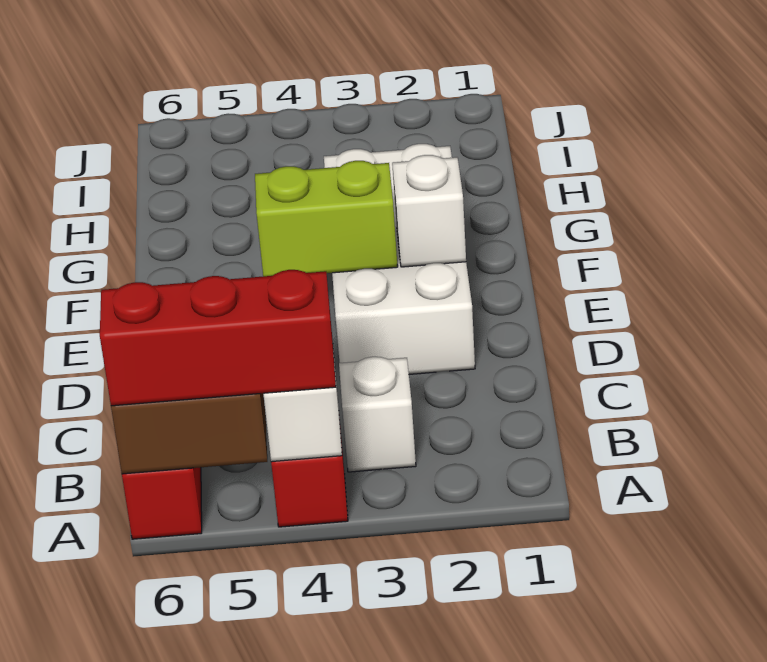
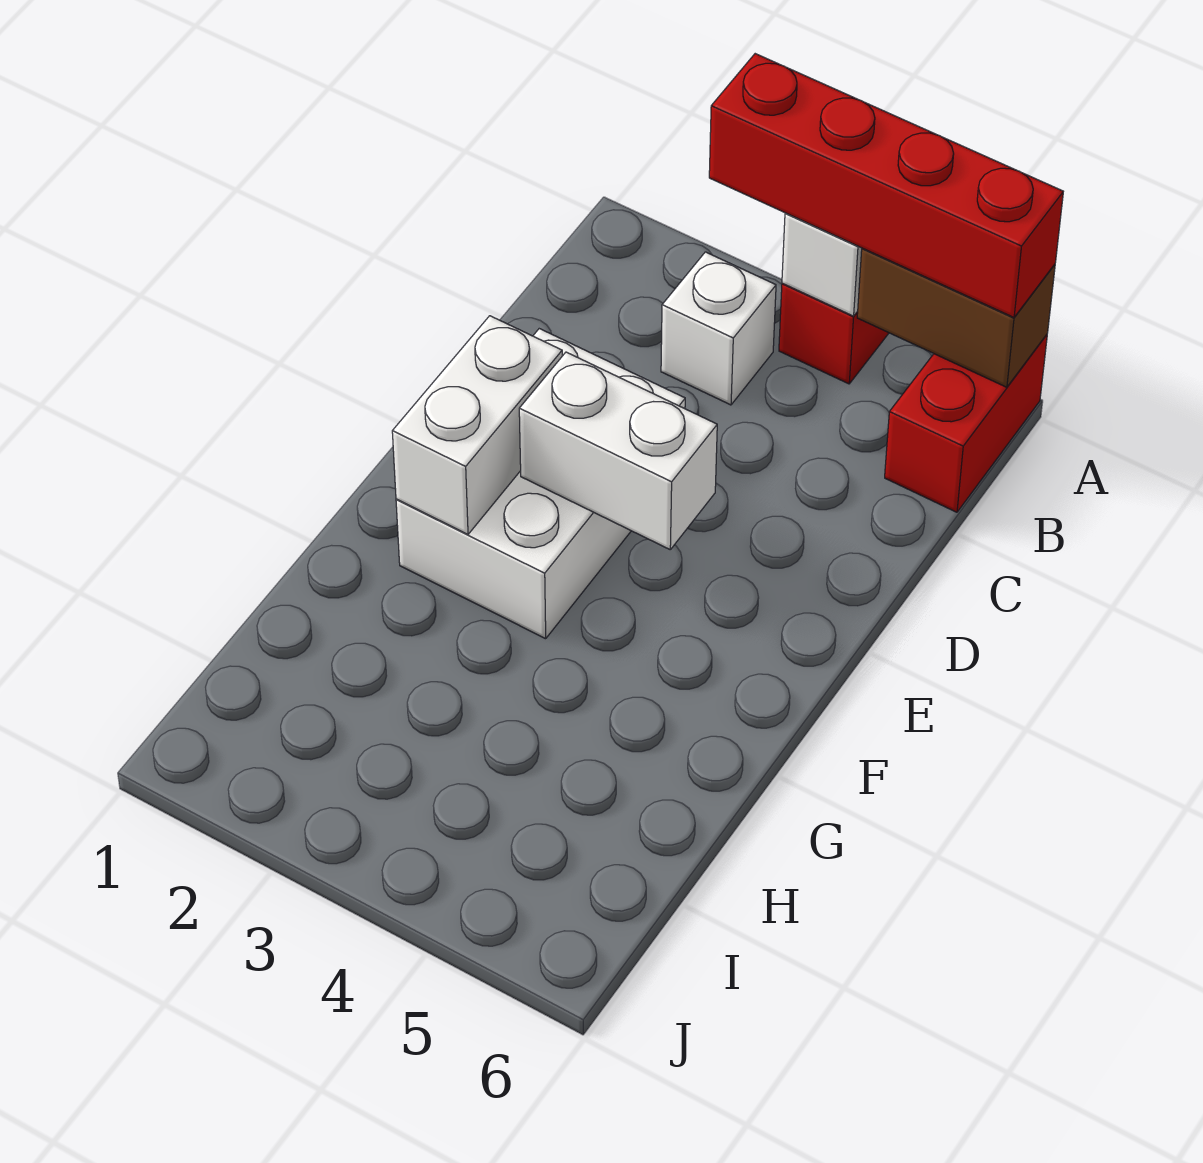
red 1x3 brick [100,270,336,406] -> red 1x4 brick [709,54,1063,317]
white 2x4 brick [324,144,475,374] -> white 2x3 brick [396,329,685,639]
white 1x1 brick [392,155,466,267] -> white 1x2 brick [392,316,562,534]
lime 1x2 brick [255,161,398,276] -> white 1x2 brick [519,352,717,549]

